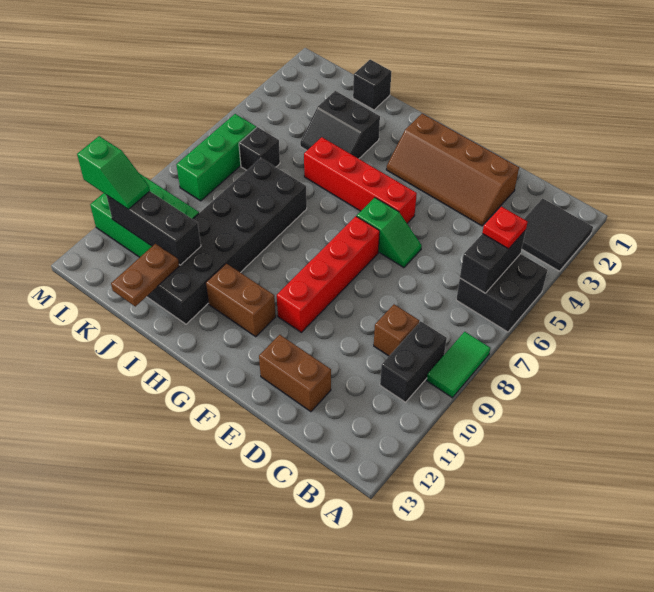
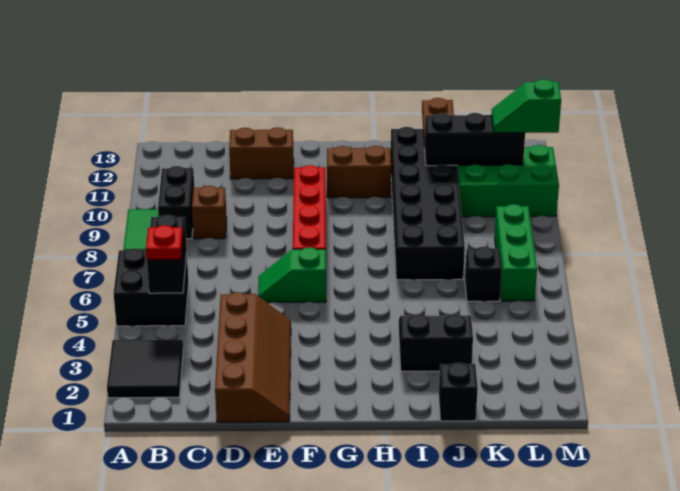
brown 2x4 slope [386,114,519,226] -> brown 2x4 slope turned to [215,292,291,422]
red 1x4 brick [304,137,417,223] -> none

